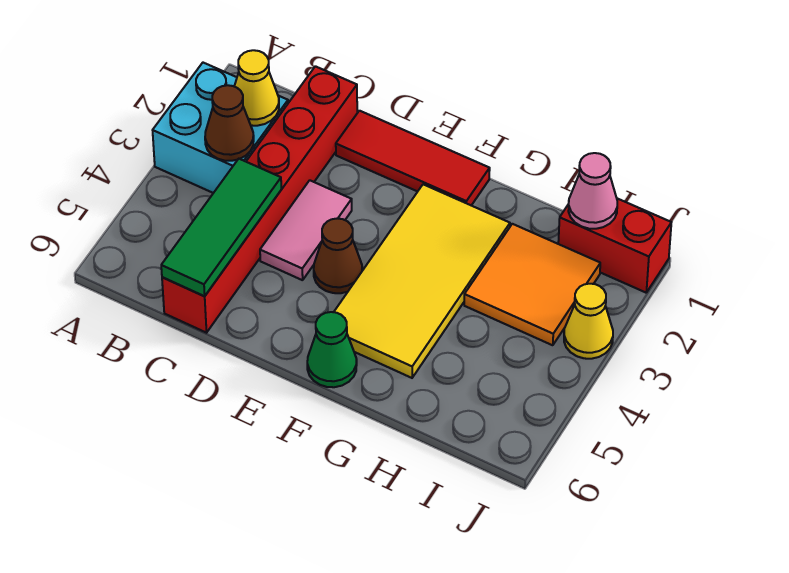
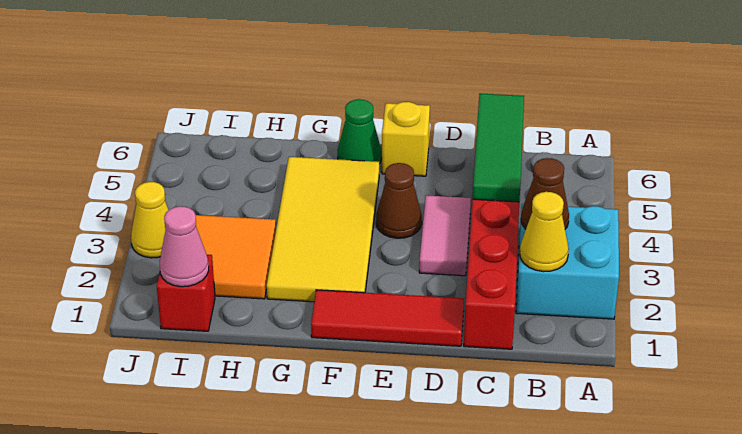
none -> yellow 1x1 brick [382,102,430,176]
red 1x2 brick [558,199,671,293] -> red 1x1 brick [157,255,215,331]

